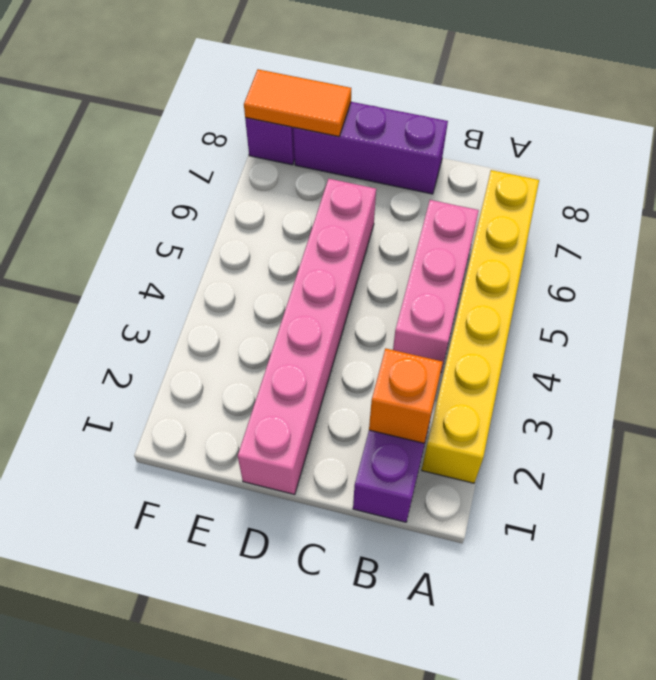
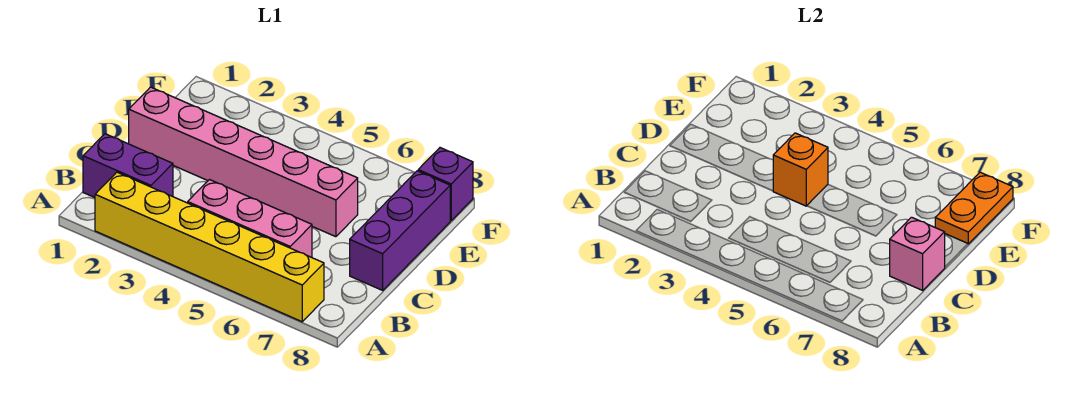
orange 1x1 brick [369,348,443,443] -> orange 1x1 brick moved to [773,133,828,206]
none -> pink 1x1 brick [890,217,945,290]
orange 1x2 tile [244,69,351,137] -> orange 1x2 plate [935,172,1013,244]

